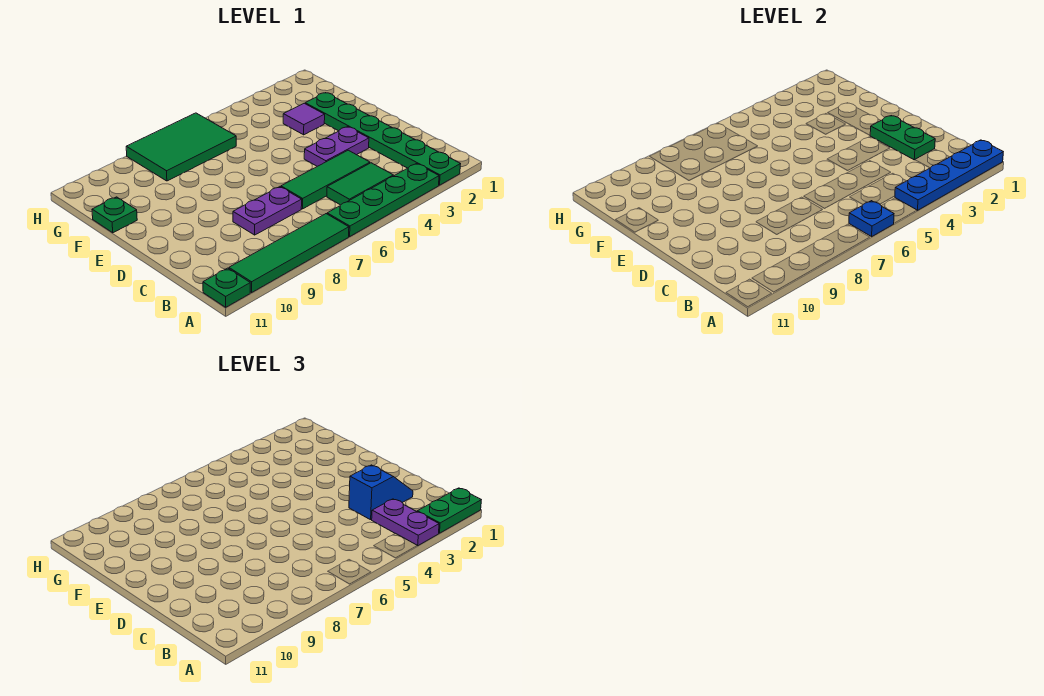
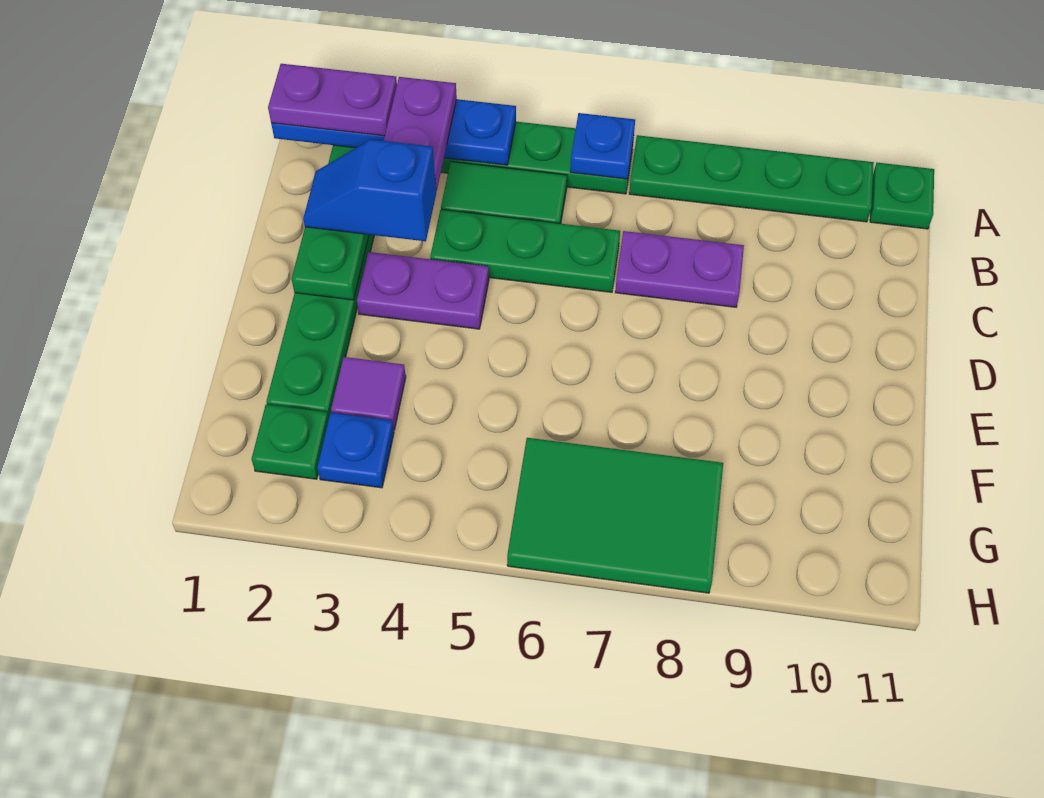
green 1x2 plate [417,488,481,533] -> purple 1x2 plate [268,64,397,136]
green 1x4 tile [229,214,349,292] -> green 1x4 plate [629,135,874,222]
green 1x3 tile [281,150,370,209] -> green 1x3 plate [430,210,620,292]
green 1x1 plate [92,197,137,233] -> green 1x1 plate moved to [252,404,329,479]
none -> blue 1x1 plate [317,413,394,488]

